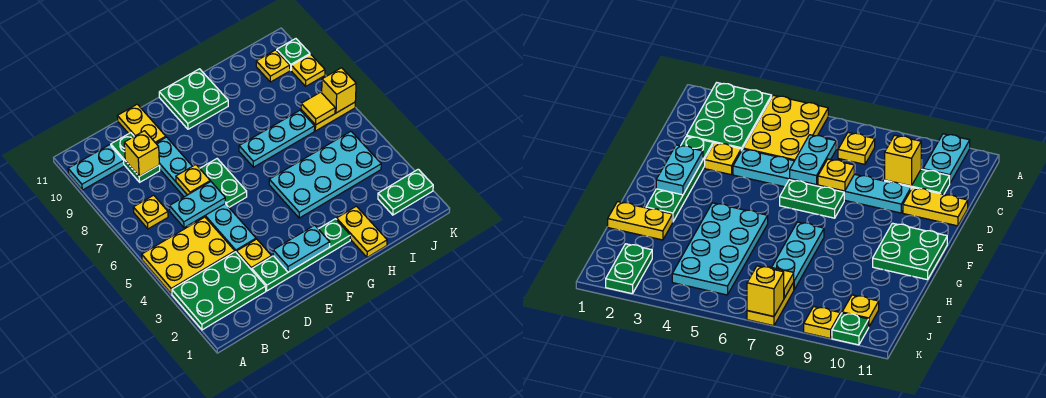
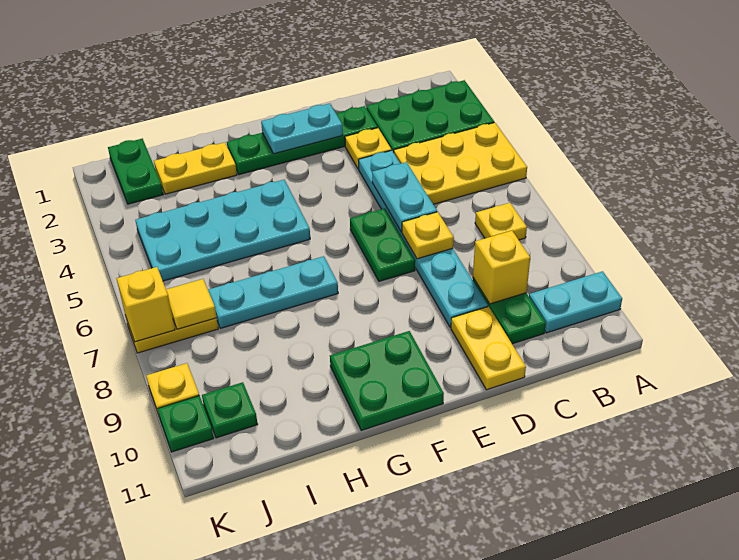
cyan 1x2 plate [169,181,225,228] -> cyan 1x2 plate turned to [372,162,437,232]
yellow 1x2 plate [337,206,387,257] -> yellow 1x2 plate turned to [154,142,237,194]
green 1x2 plate [378,169,433,215] -> green 1x2 plate turned to [108,139,163,204]
yellow 1x1 plate [256,50,290,82] -> green 1x1 plate [202,382,258,438]

